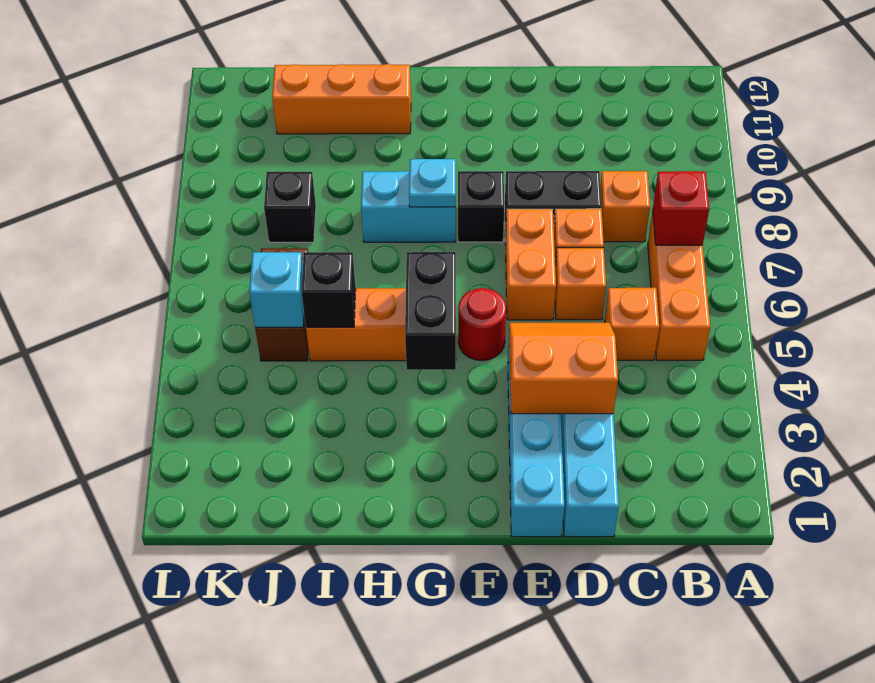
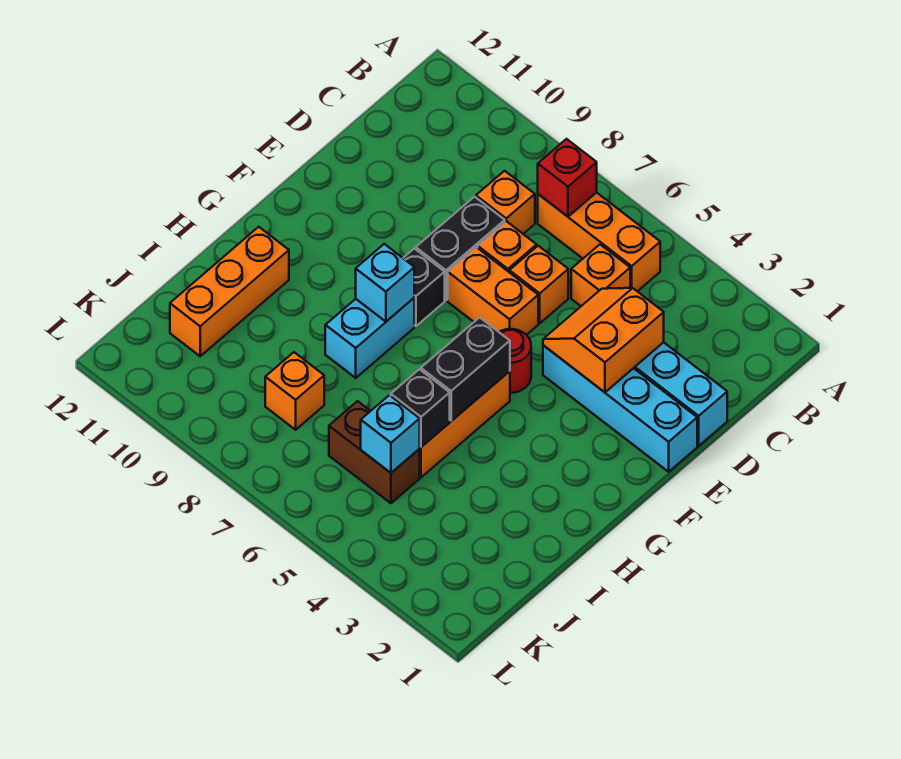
black 1x2 brick [405,252,456,370] -> black 1x2 brick turned to [421,317,510,421]
cyan 1x1 plate [409,159,456,207] -> cyan 1x1 brick [356,244,414,322]
black 1x1 brick [264,172,316,242] -> orange 1x1 brick [265,352,324,430]

